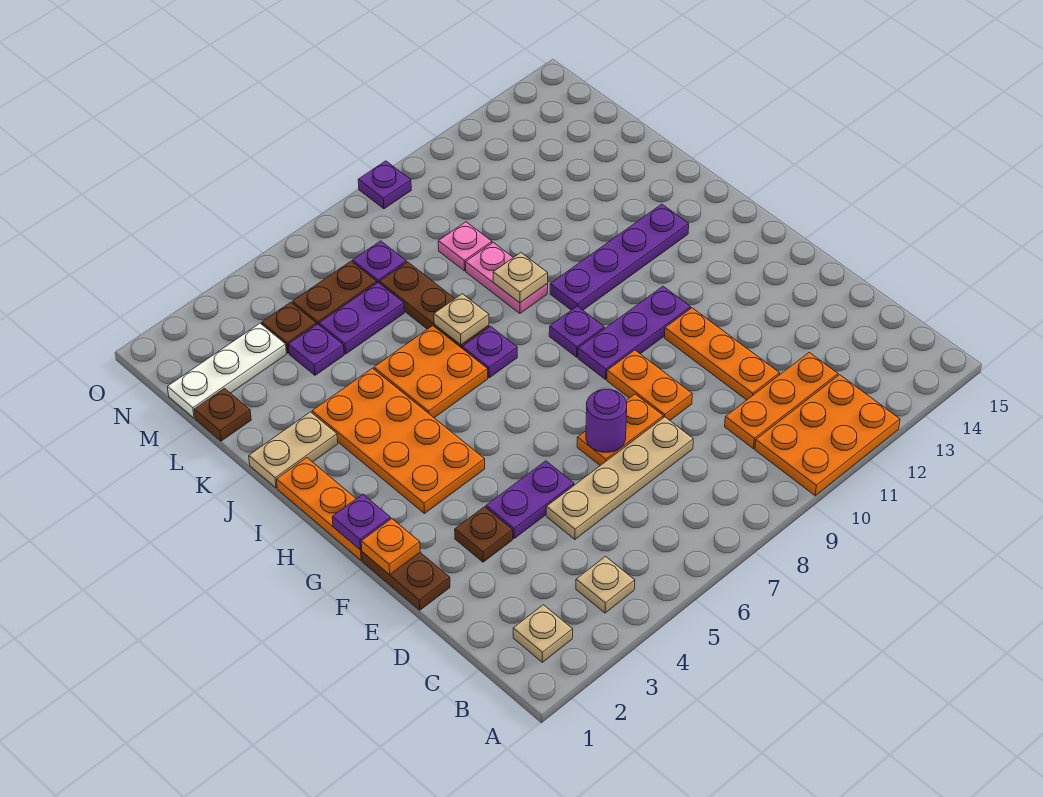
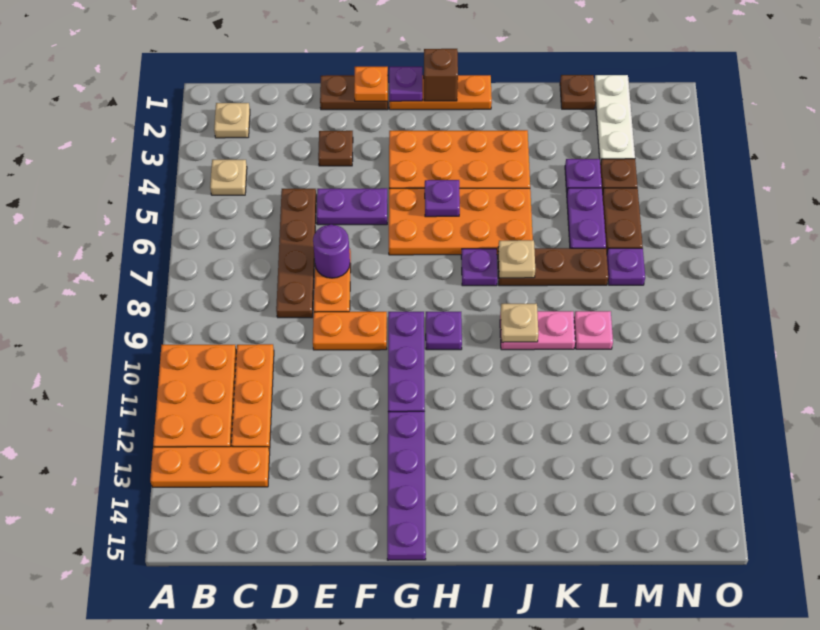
tan 1x4 plate [546,417,693,539] -> brown 1x4 plate [276,189,316,318]
orange 1x3 plate [664,308,780,400] -> orange 1x3 plate moved to [150,447,270,487]
purple 1x2 plate [486,461,574,538] -> purple 1x2 plate turned to [317,188,387,225]
none -> brown 1x1 brick [424,49,458,101]
orange 2x2 plate [374,326,488,418] -> orange 2x4 plate [389,188,533,255]
purple 1x4 plate [550,204,689,310] -> purple 1x4 plate moved to [387,411,426,560]
tan 1x2 plate [249,412,338,488] -> none
purple 1x1 plate [358,161,411,209] -> purple 1x1 plate moved to [425,180,460,217]

